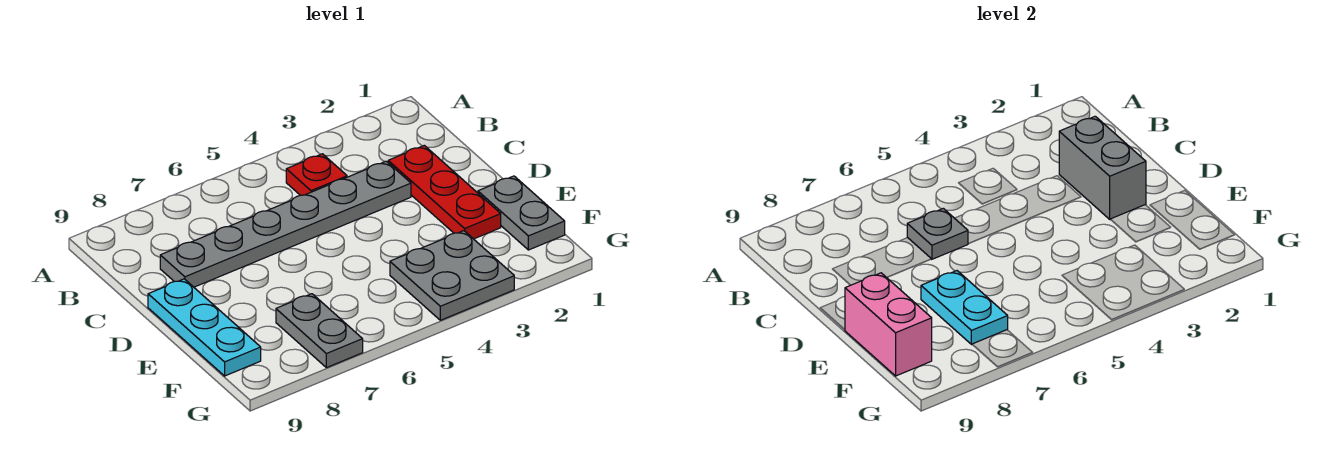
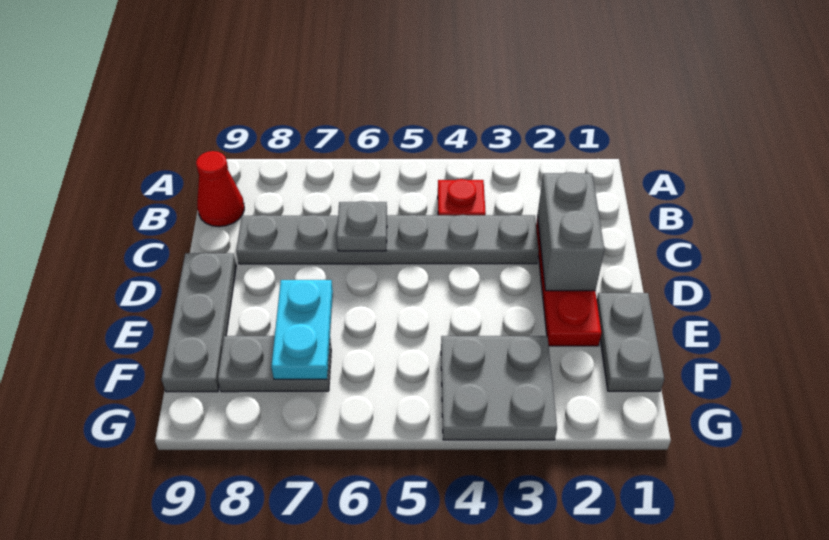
none -> red 1x1 cone [196,151,244,227]
cyan 1x3 plate [148,279,261,376] -> grey 1x3 plate [162,253,236,392]
pink 1x2 brick [845,273,932,376] -> none
grey 1x2 plate [276,294,363,368] -> grey 1x2 plate turned to [218,336,331,392]

